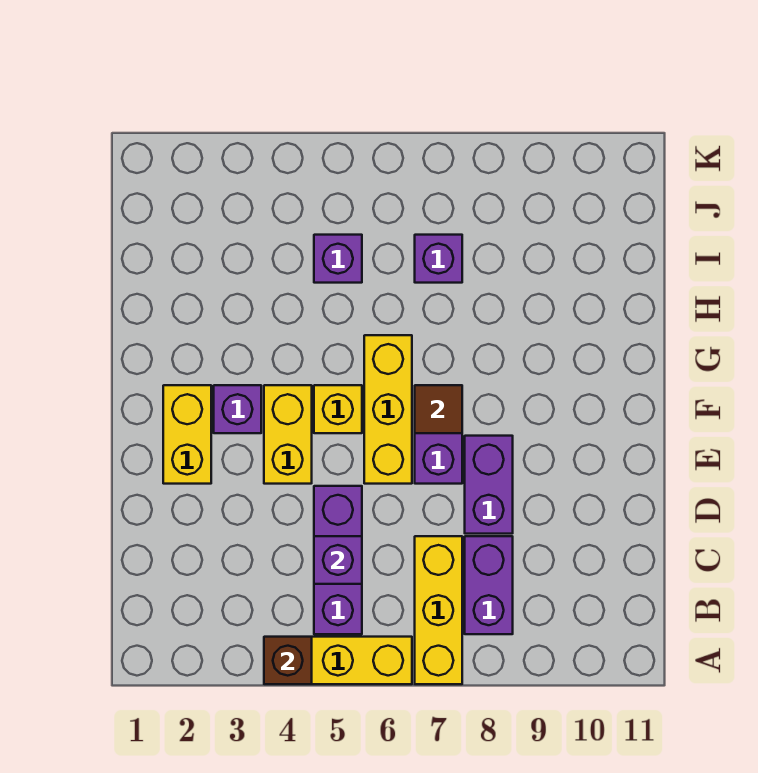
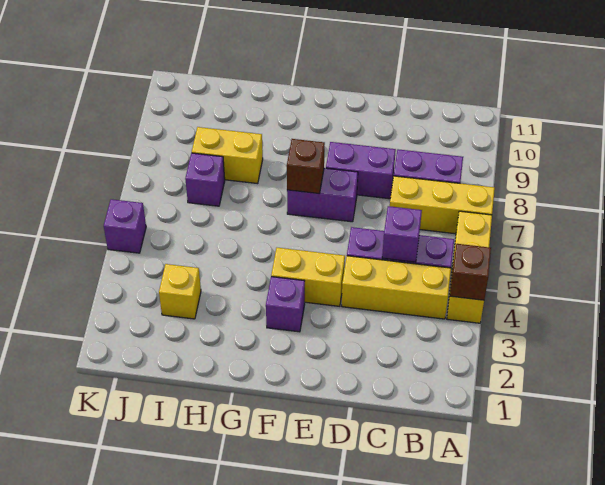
yellow 1x2 brick [163,385,211,484] -> yellow 1x2 brick moved to [192,127,263,184]
yellow 1x3 brick [364,335,412,484] -> yellow 1x3 brick moved to [342,256,451,319]
yellow 1x1 brick [314,385,362,433] -> yellow 1x1 brick moved to [159,264,201,319]
brown 1x1 tile [415,385,462,433] -> brown 1x1 brick [287,139,325,194]
purple 1x1 brick [314,235,362,283] -> purple 1x1 brick moved to [104,199,146,253]

